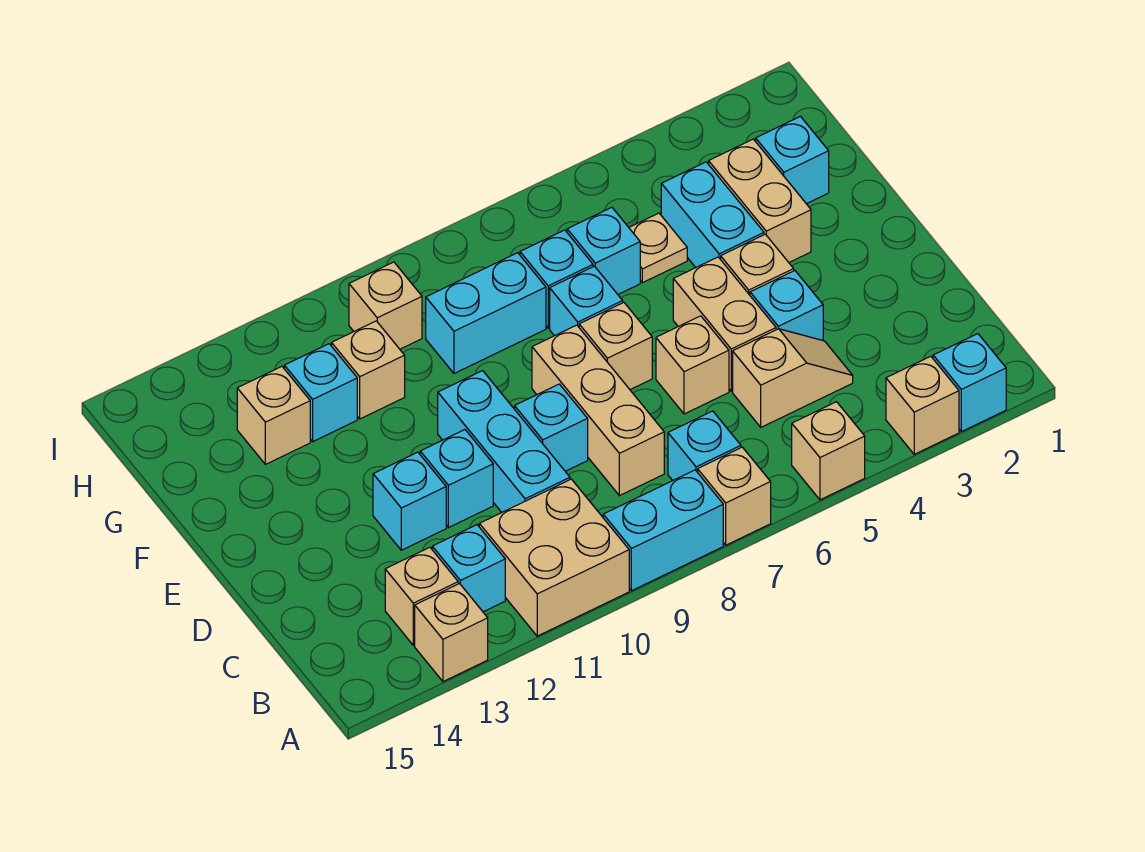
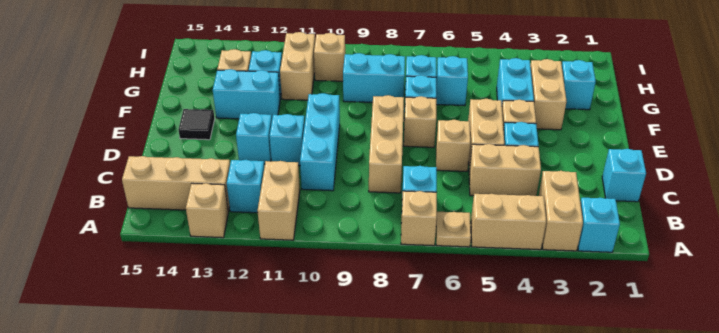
tan 1x1 brick [886,356,959,454] -> tan 1x2 brick [538,171,583,251]
tan 1x1 brick [792,402,865,500] -> tan 1x2 brick [471,194,546,250]
cyan 1x2 brick [603,470,723,591] -> cyan 1x2 brick moved to [213,69,280,119]
tan 2x2 brick [479,479,629,636] -> tan 1x2 brick [258,161,300,240]
tan 1x1 brick [385,547,458,645] -> tan 1x3 brick [122,156,230,211]
tan 1x2 slope [733,329,853,427] -> tan 1x2 brick [469,144,541,196]
cyan 1x1 brick [515,384,588,471] -> cyan 1x1 brick moved to [602,149,646,202]
none -> black 1x1 tile [178,109,215,140]
tan 1x1 plate [629,213,687,283] -> tan 1x1 plate moved to [436,212,471,247]
tan 1x1 brick [332,321,405,419] -> tan 1x2 brick [280,32,315,100]

